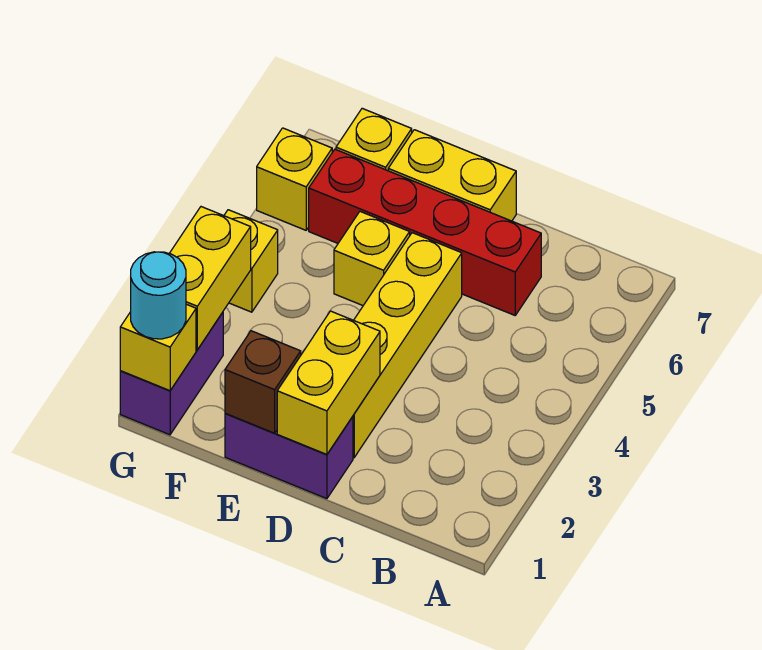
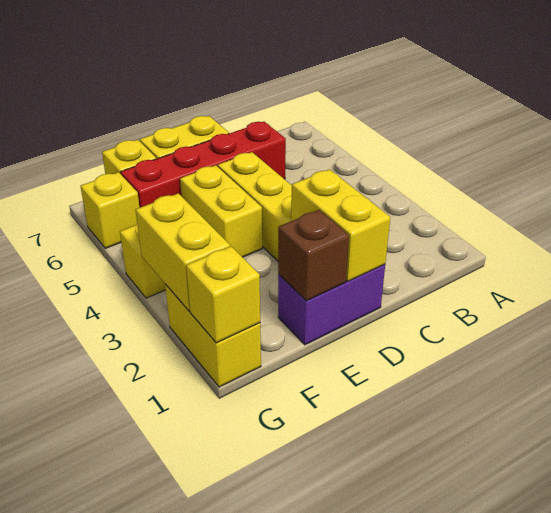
yellow 1x1 brick [334,212,410,305] -> yellow 1x2 brick [180,165,262,257]
purple 1x2 brick [120,312,223,435] -> yellow 1x2 brick [165,284,261,387]
cyan 1x1 round brick [131,252,186,339] -> none

